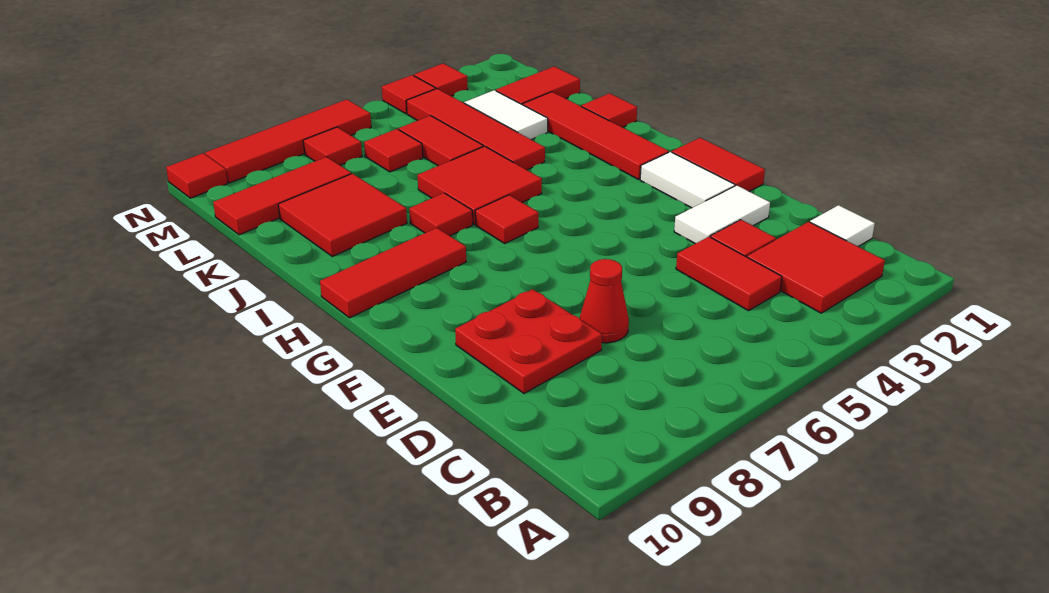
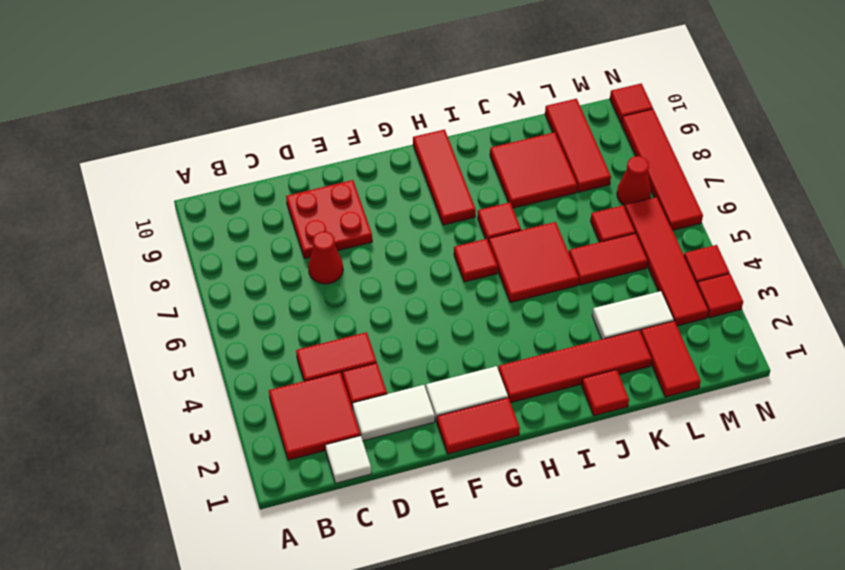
white 1x2 tile [674,185,770,244] -> white 1x2 tile turned to [353,385,435,441]
red 1x4 tile [406,89,545,170] -> red 1x4 tile turned to [625,197,709,326]
red 1x1 tile [303,127,362,165] -> red 1x1 cone [617,156,651,206]

